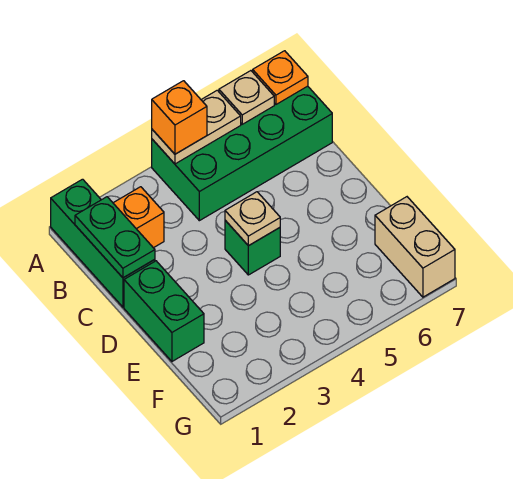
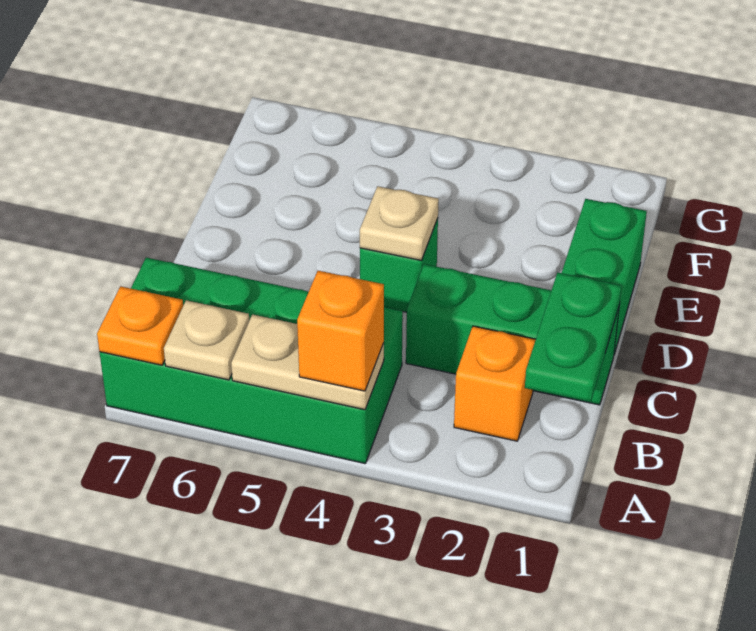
green 1x3 brick [51,179,155,307] -> green 1x3 brick turned to [406,264,619,405]
tan 1x2 brick [375,197,455,297] -> none

